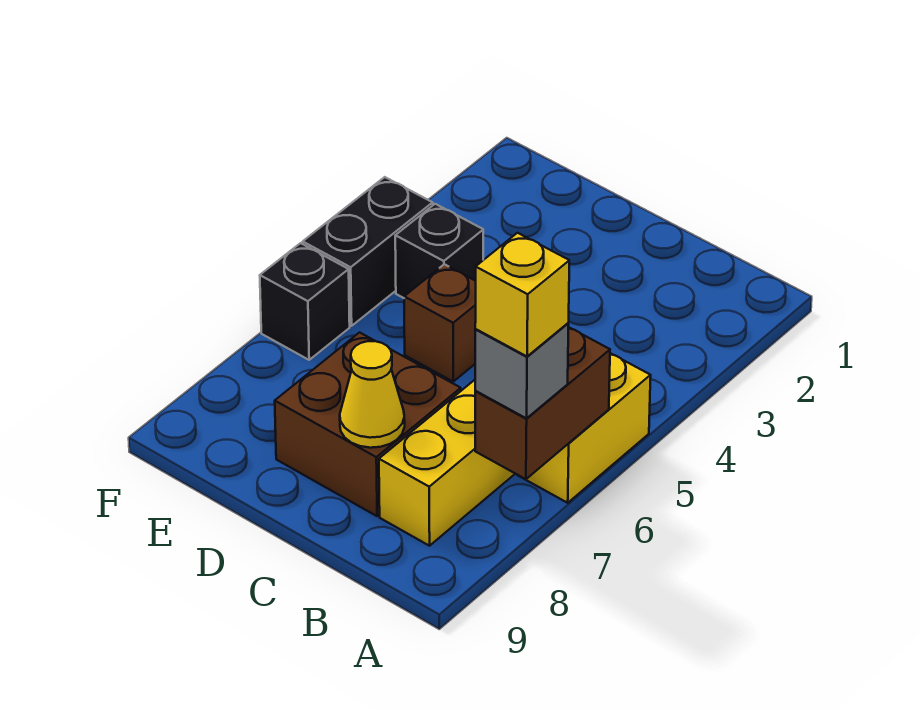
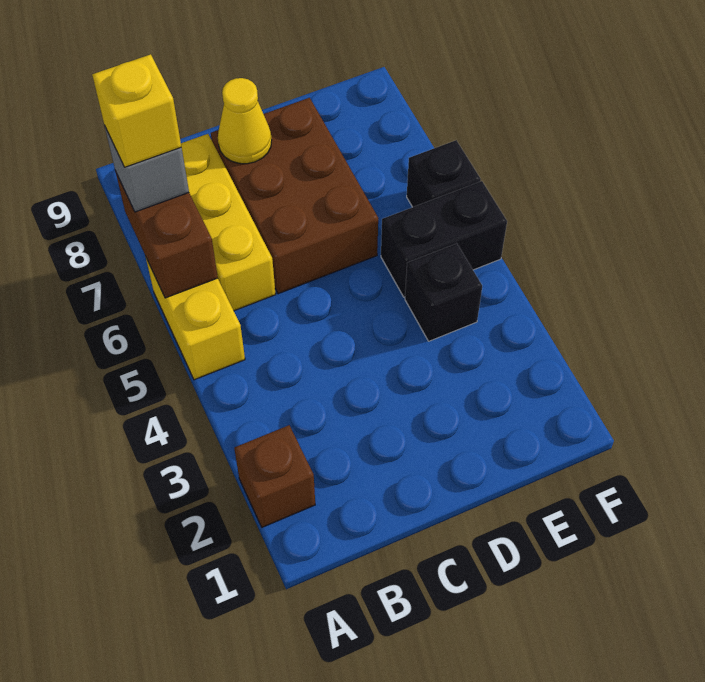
brown 2x2 brick [275,332,461,516] -> brown 2x3 brick [211,98,378,294]
brown 1x1 brick [404,264,476,381] -> brown 1x1 brick moved to [234,425,315,527]
black 1x2 brick [303,177,433,326] -> black 1x2 brick turned to [381,181,507,297]

